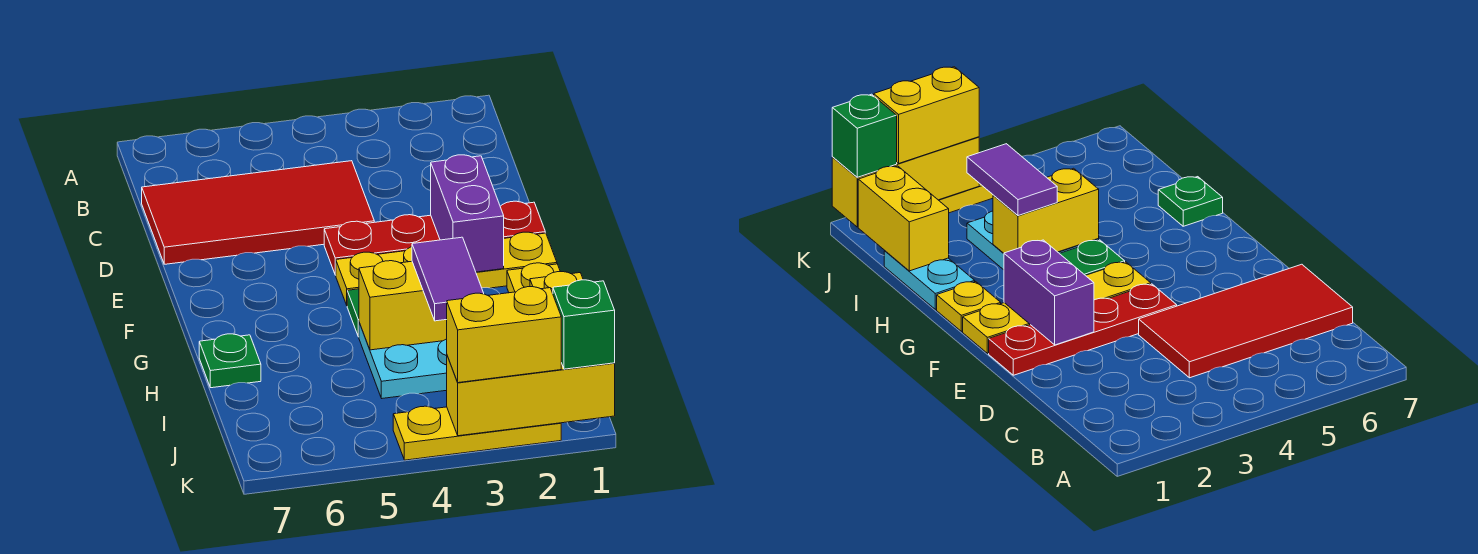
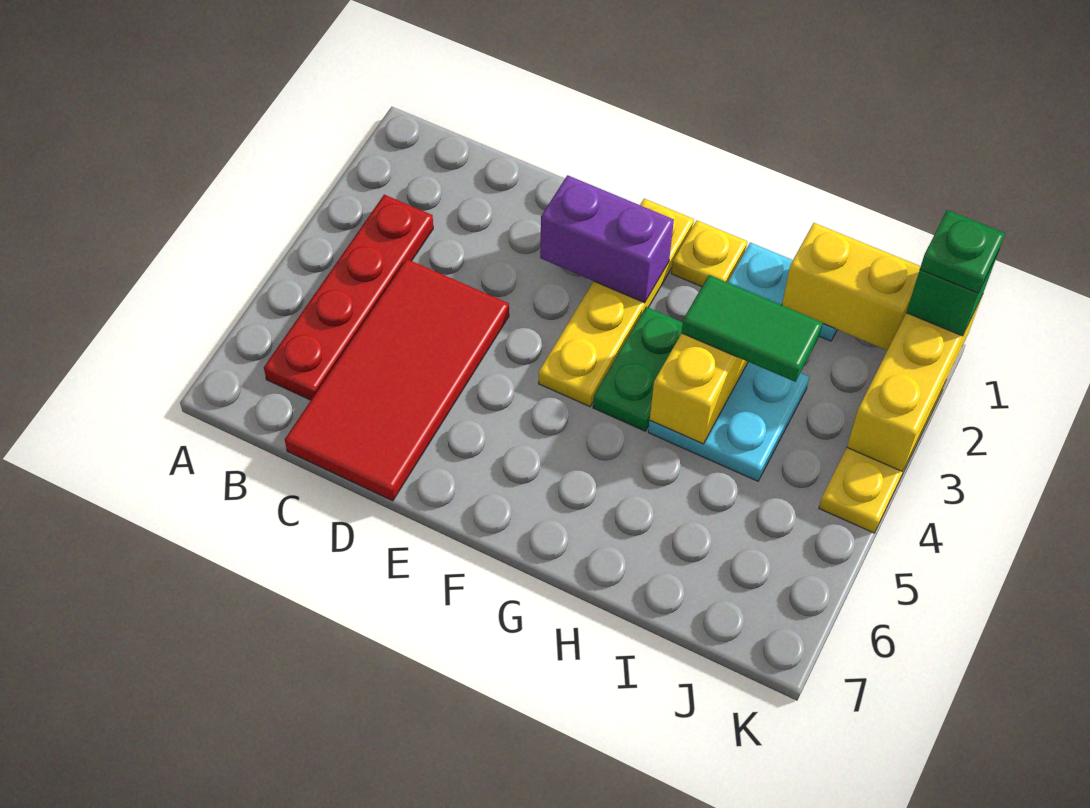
red 1x4 plate [324,201,545,275] -> red 1x4 plate moved to [264,195,433,400]
purple 1x2 tile [412,237,484,321] -> green 1x2 tile [681,275,823,382]
green 1x1 plate [199,334,261,388] -> green 1x1 plate moved to [920,210,1005,293]
yellow 1x2 brick [447,287,561,383] -> none

